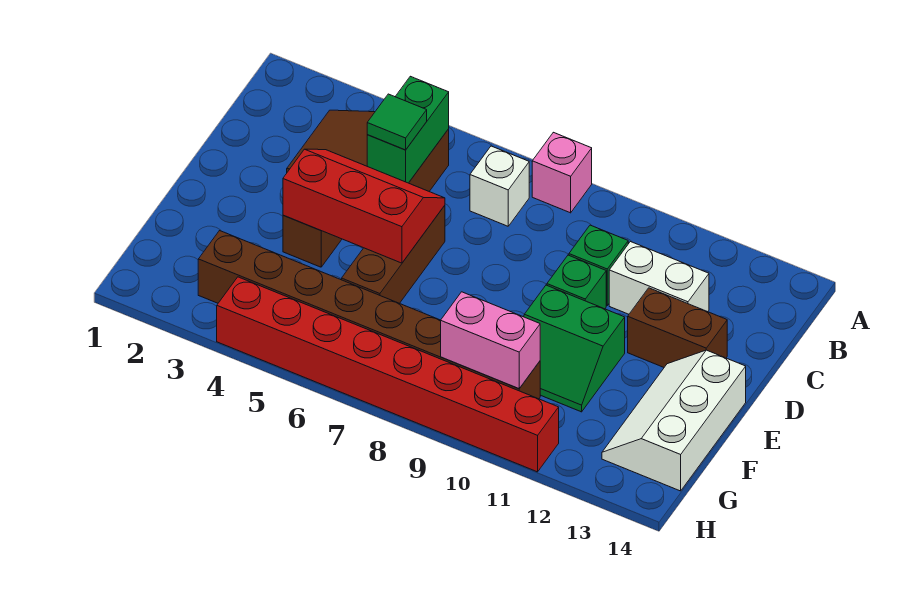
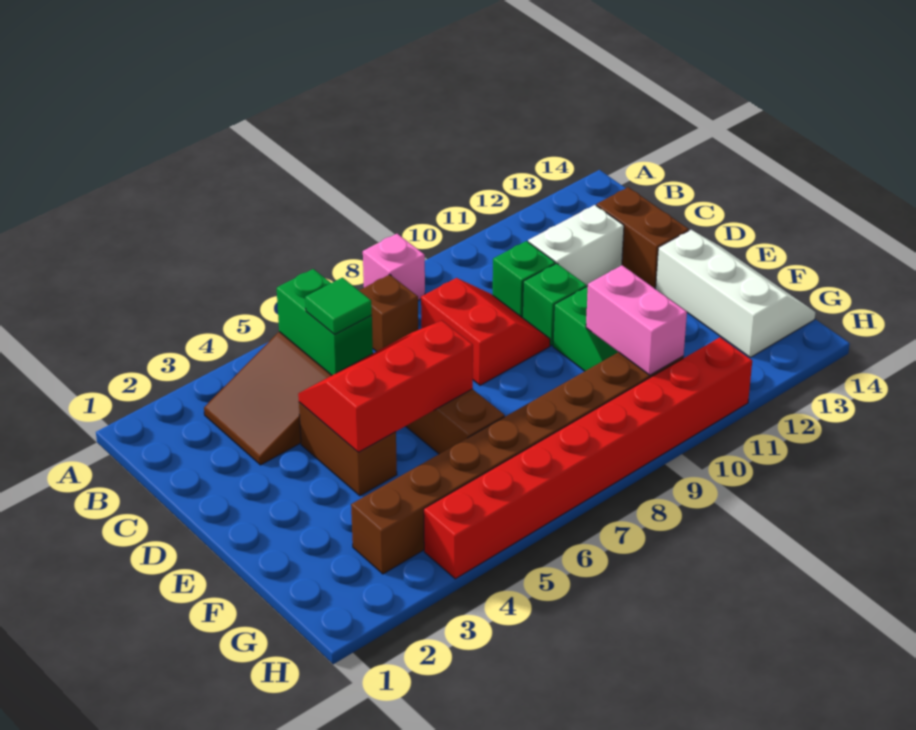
white 1x1 brick [470,146,529,226] -> brown 1x1 brick [359,275,418,352]
none -> red 2x2 slope [421,278,550,385]
brown 1x2 brick [628,288,727,367] -> brown 1x2 brick turned to [596,187,689,288]
white 2x3 slope [602,350,746,491] -> white 2x3 slope turned to [656,230,816,357]
pink 1x2 brick [441,292,540,389] -> pink 1x2 brick turned to [586,265,687,375]

